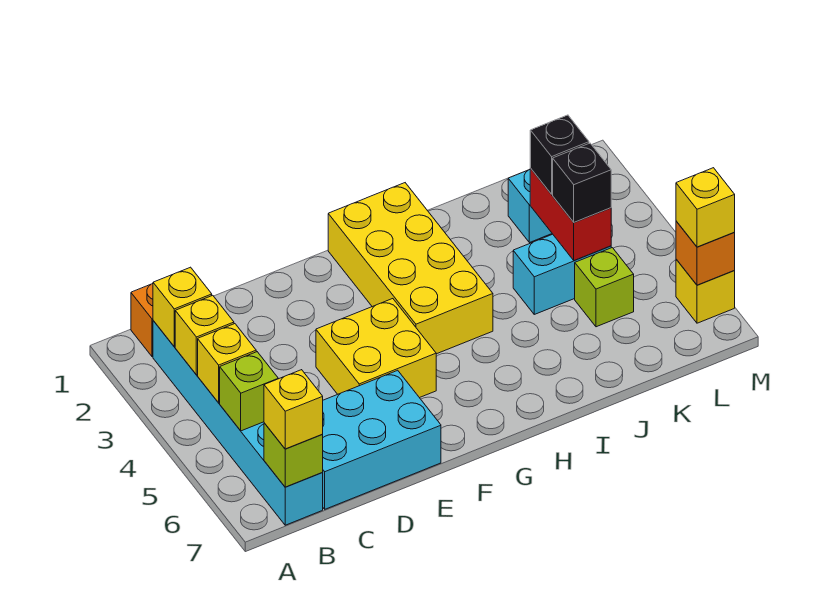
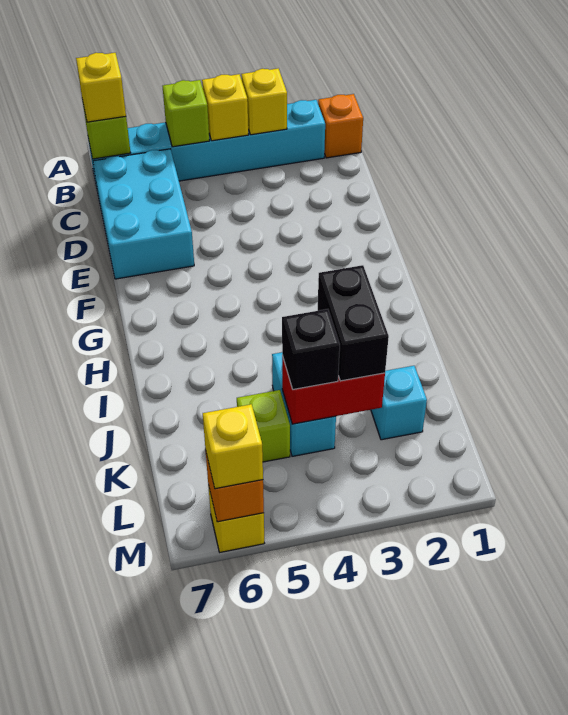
yellow 1x1 brick [153,267,212,347] -> none
yellow 2x2 brick [316,299,436,398] -> none
yellow 2x4 brick [328,183,493,354] -> none
black 1x1 brick [530,115,589,194] -> black 1x2 brick [318,265,389,381]

